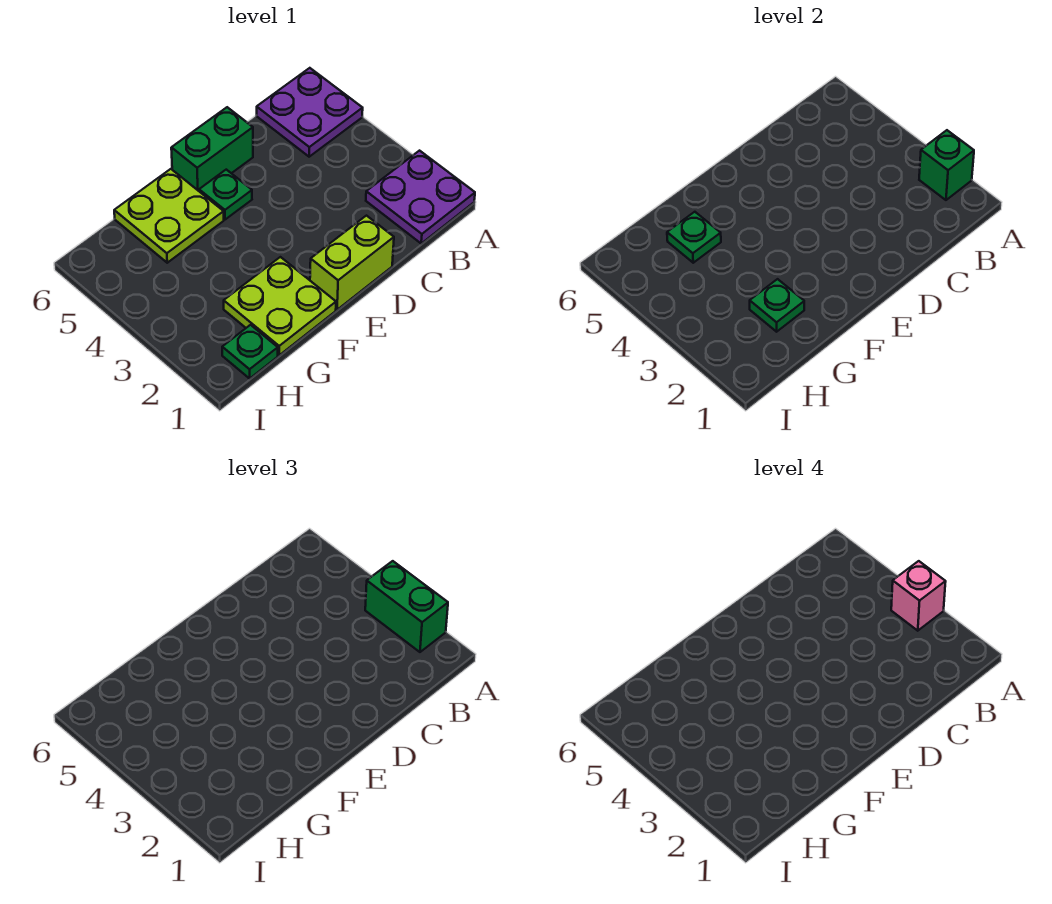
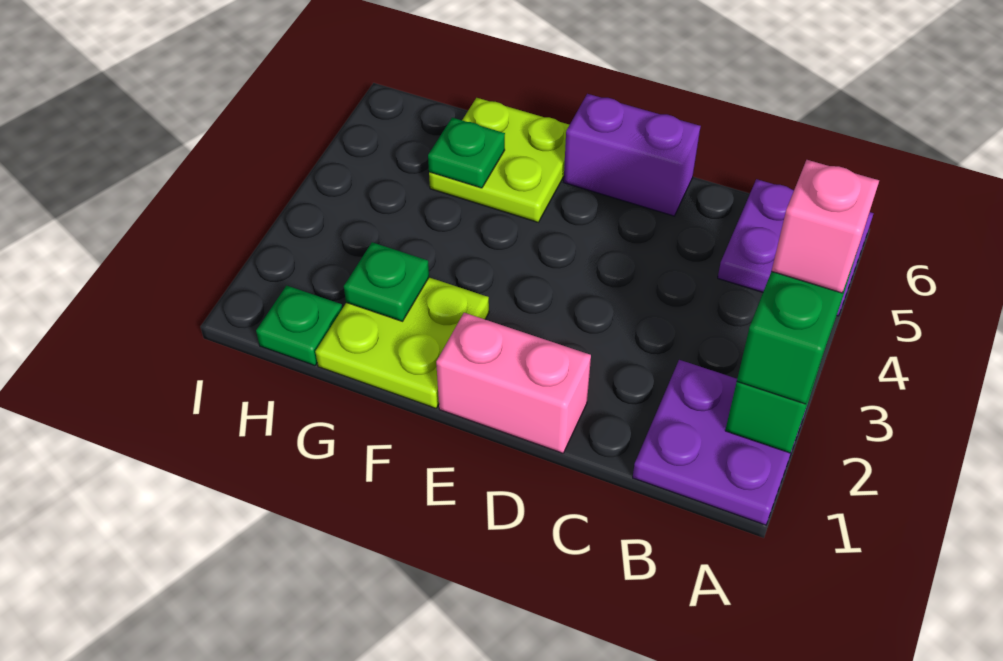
lime 1x2 brick [310,216,394,310] -> pink 1x2 brick [436,313,591,453]
green 1x2 brick [171,107,253,191] -> purple 1x2 brick [564,94,701,216]
green 1x1 plate [199,170,252,220] -> none

